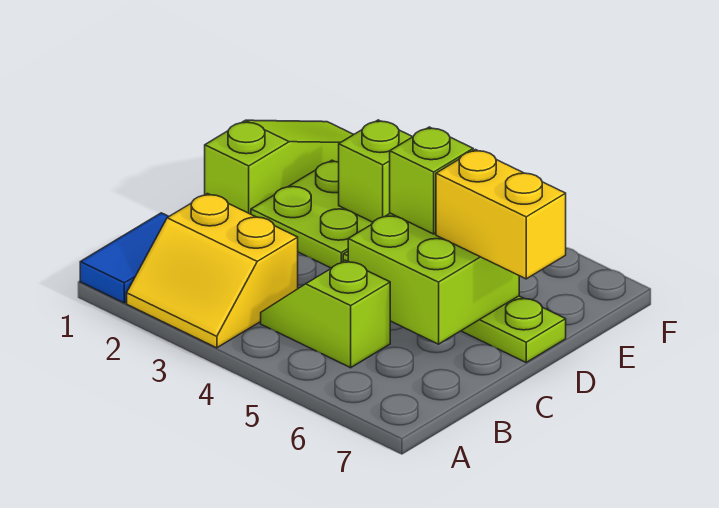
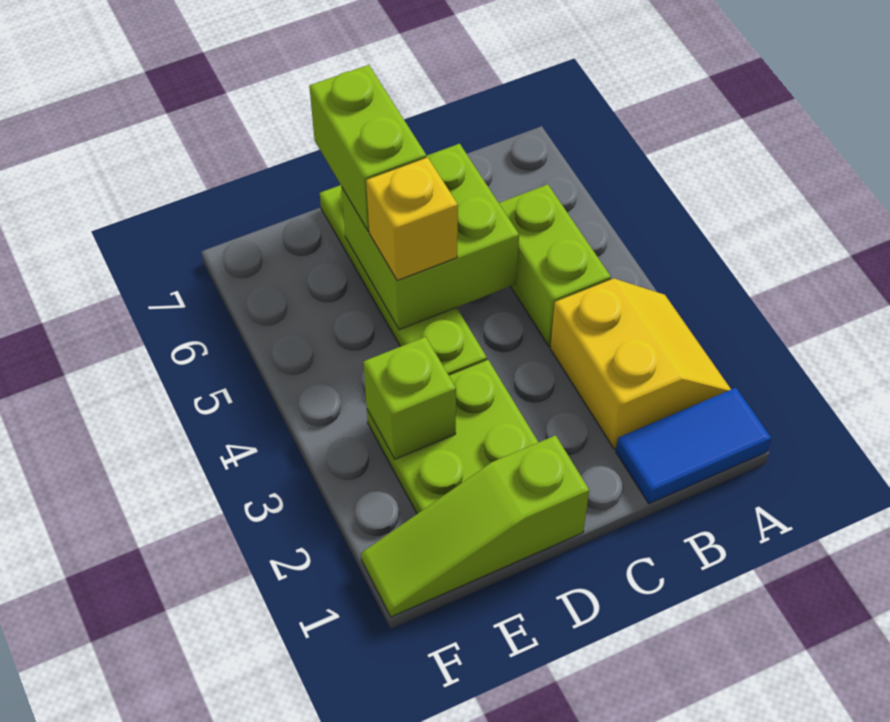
lime 1x2 slope [261,260,390,368] -> lime 1x2 brick [499,184,611,347]
lime 1x1 brick [390,127,473,234] -> yellow 1x1 brick [366,157,458,281]
yellow 1x2 brick [436,150,566,279] -> lime 1x2 brick [309,65,426,231]

